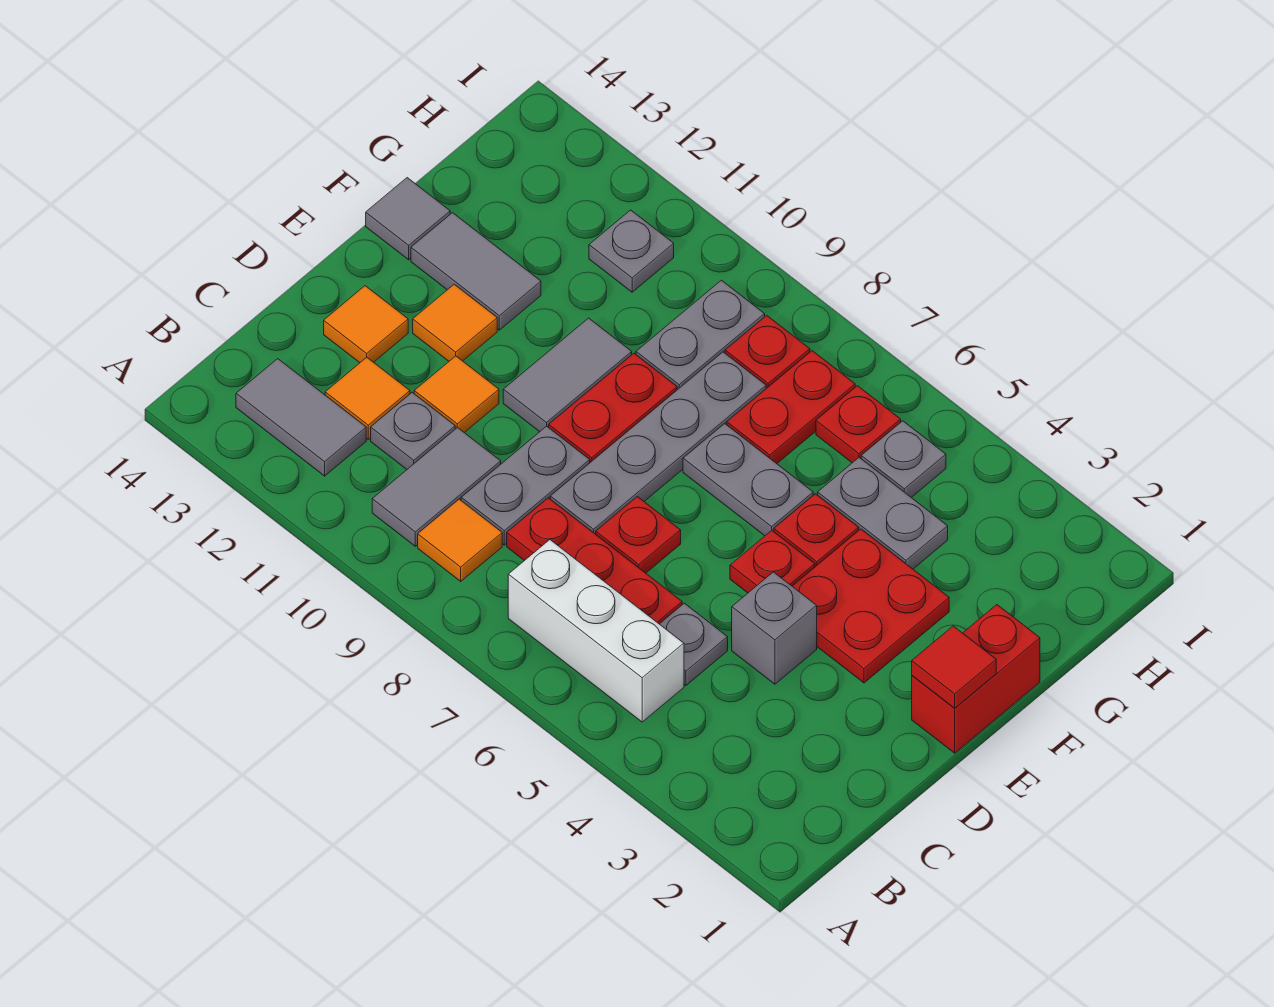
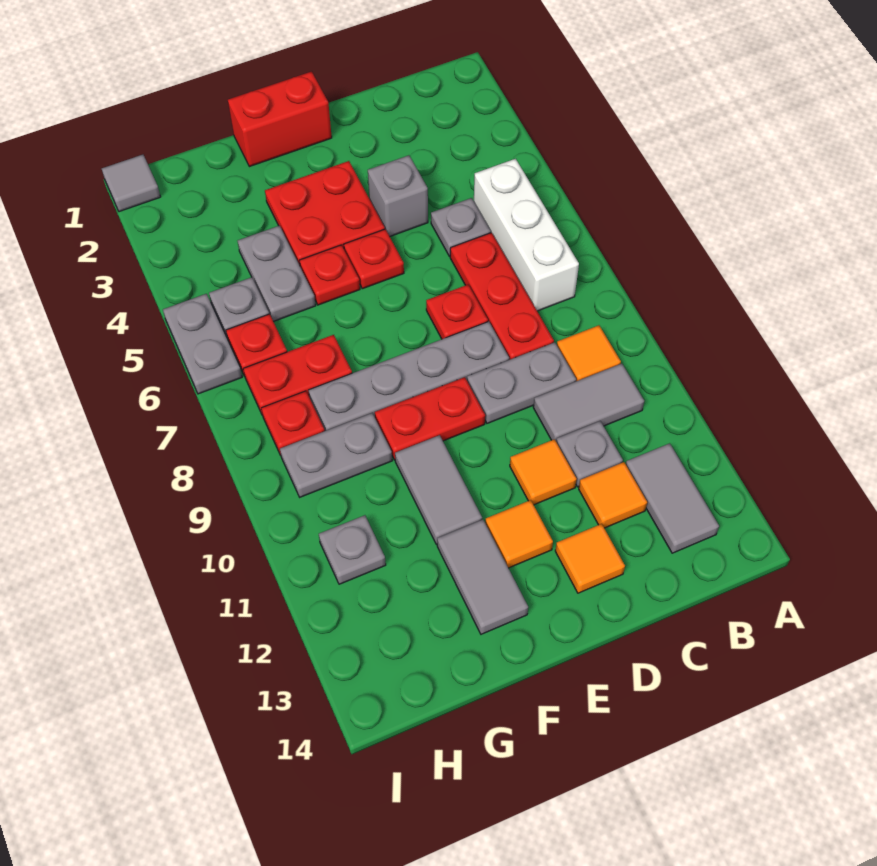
red 1x1 tile [912,626,996,708] -> none
grey 1x2 tile [503,318,632,432] -> grey 1x2 tile turned to [395,435,482,545]
grey 1x2 plate [683,424,813,536] -> grey 1x2 plate moved to [163,294,242,394]
grey 1x1 tile [366,178,450,260] -> grey 1x1 tile moved to [102,155,160,212]

